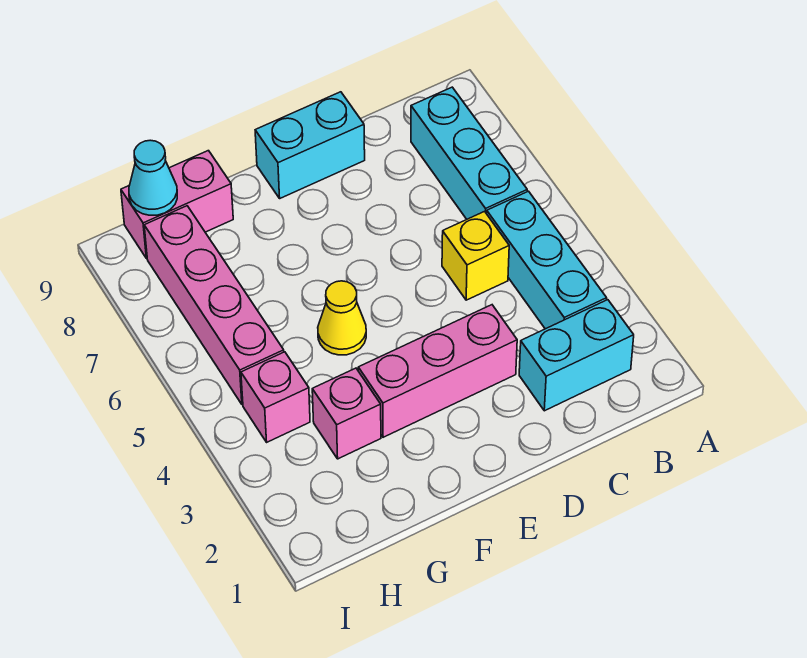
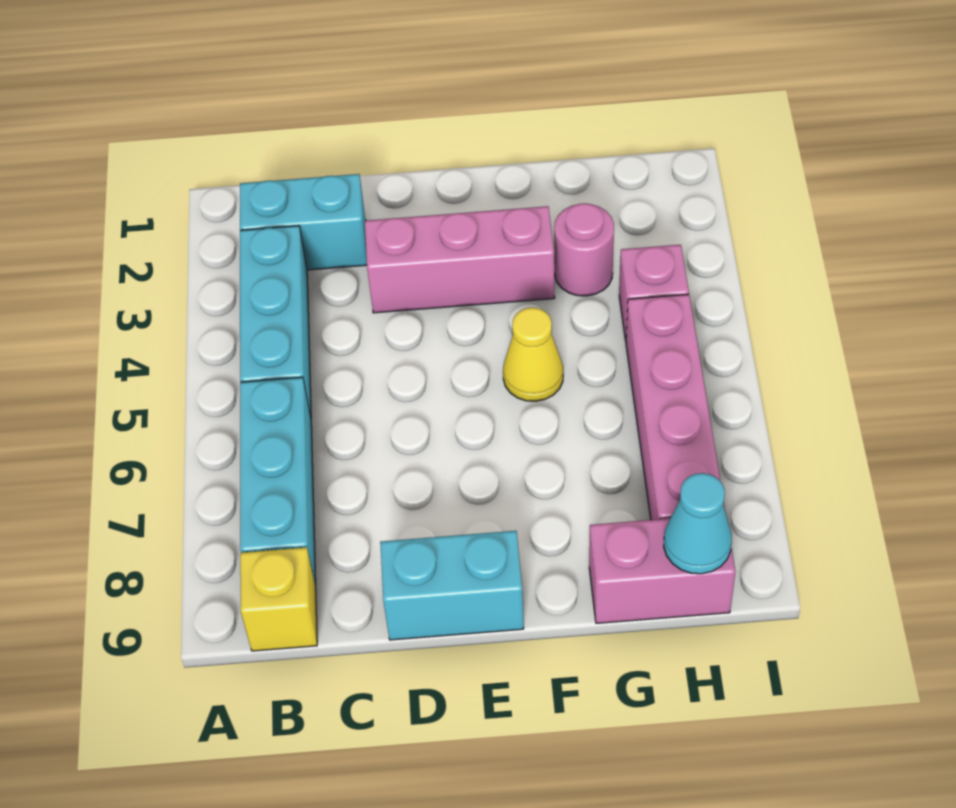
yellow 1x1 brick [442,212,509,300] -> yellow 1x1 brick moved to [240,547,317,651]
pink 1x1 brick [312,368,381,459] -> pink 1x1 round brick [554,203,614,296]

